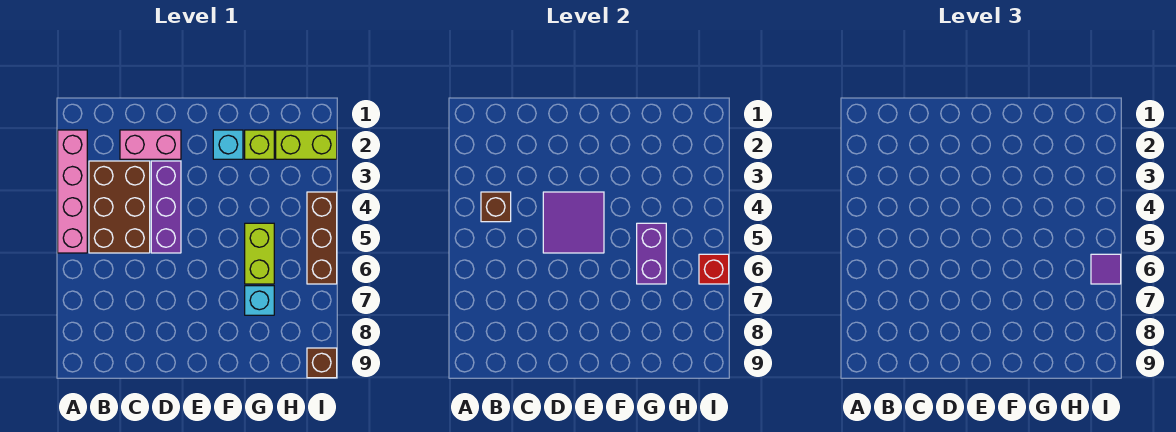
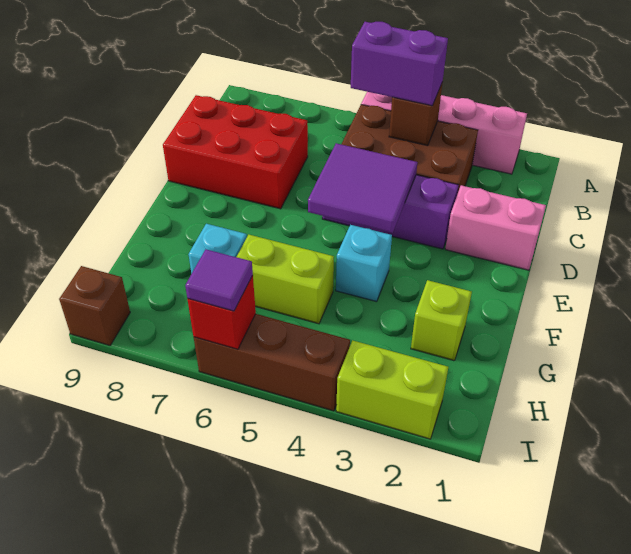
pink 1x2 brick [120,130,181,159] -> pink 1x2 brick turned to [445,185,546,270]
none -> red 2x3 brick [163,95,308,209]
cyan 1x1 brick [213,130,243,159] -> cyan 1x1 brick moved to [336,225,392,302]
purple 1x2 brick [637,223,666,284] -> purple 1x2 brick moved to [351,22,448,106]
lime 1x2 brick [276,130,337,159] -> lime 1x2 brick turned to [336,340,448,439]

